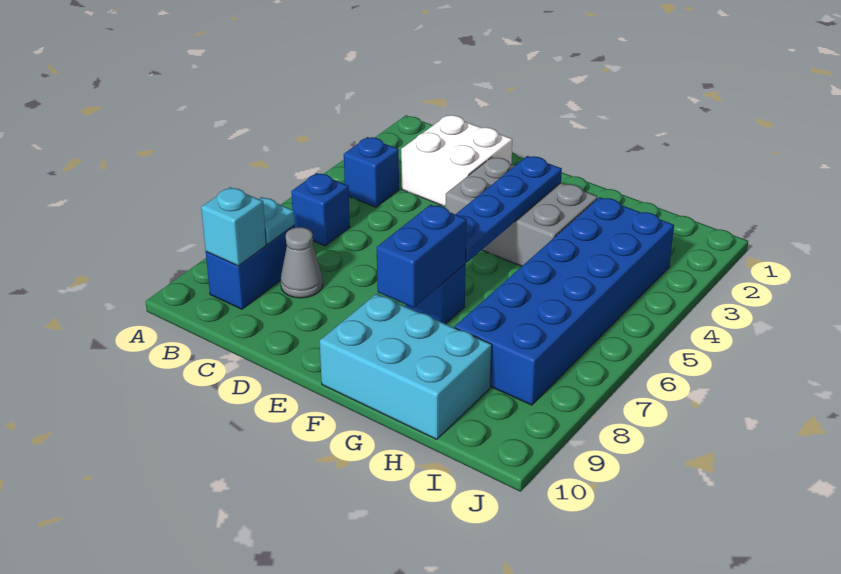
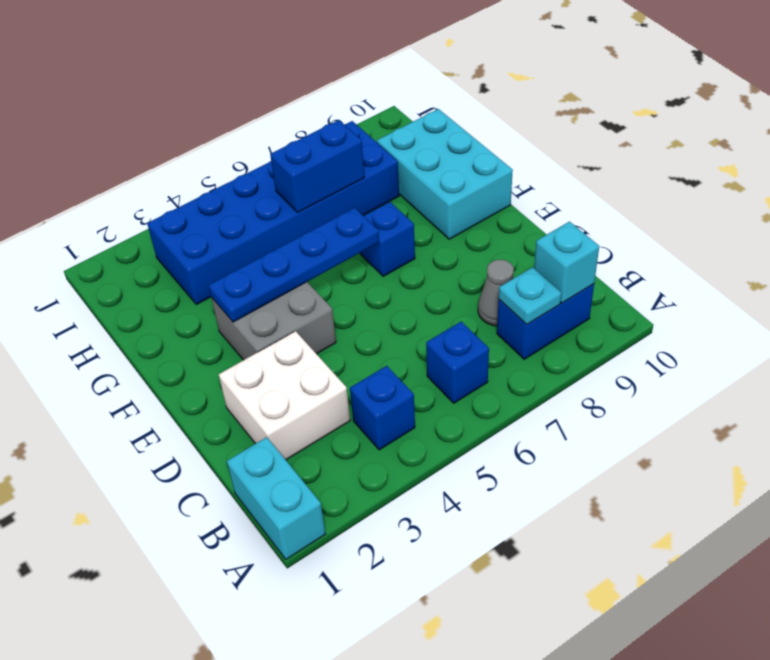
none -> cyan 1x2 brick [227,437,325,559]
grey 2x3 brick [445,157,598,266] -> grey 2x2 brick [211,282,336,360]
blue 1x2 brick [376,205,467,308] -> blue 1x2 brick moved to [270,120,364,213]

